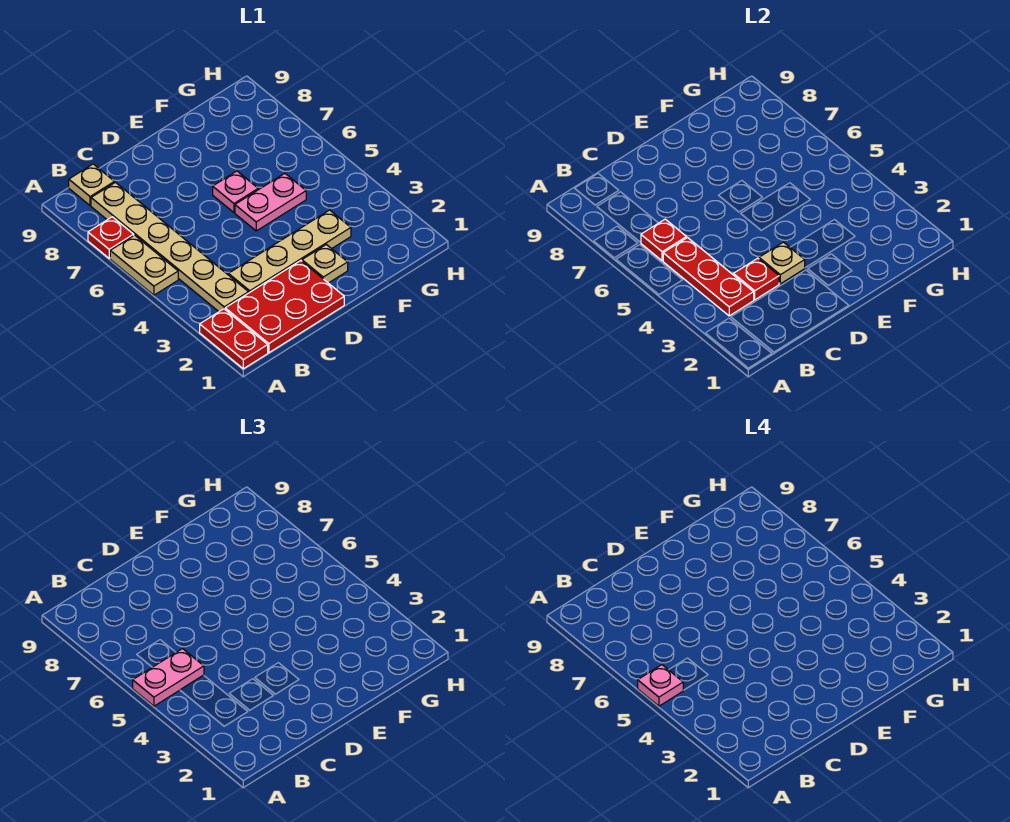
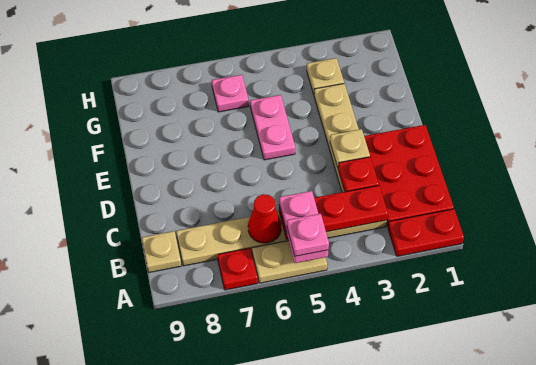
red 1x1 plate [641,219,686,261] -> red 1x1 cone [248,194,281,243]
tan 1x1 plate [302,245,348,283] -> tan 1x1 plate moved to [307,58,344,94]
pink 1x1 plate [213,171,258,212] -> pink 1x1 plate moved to [212,75,249,112]

